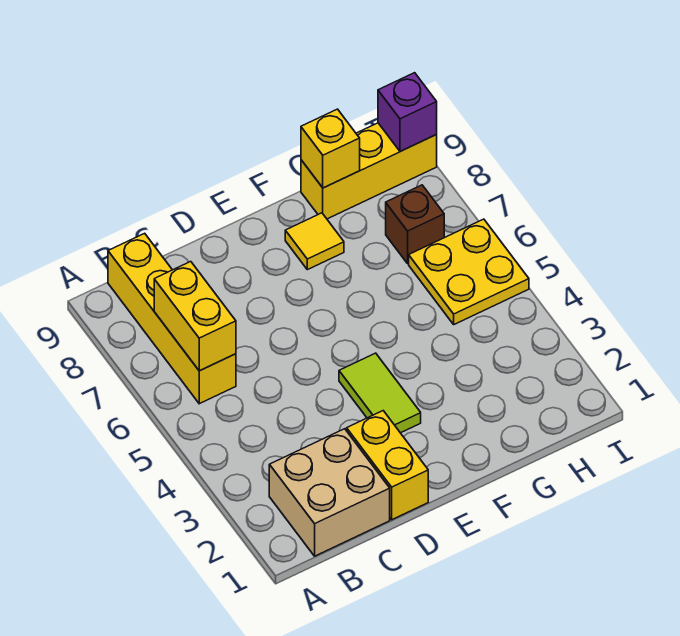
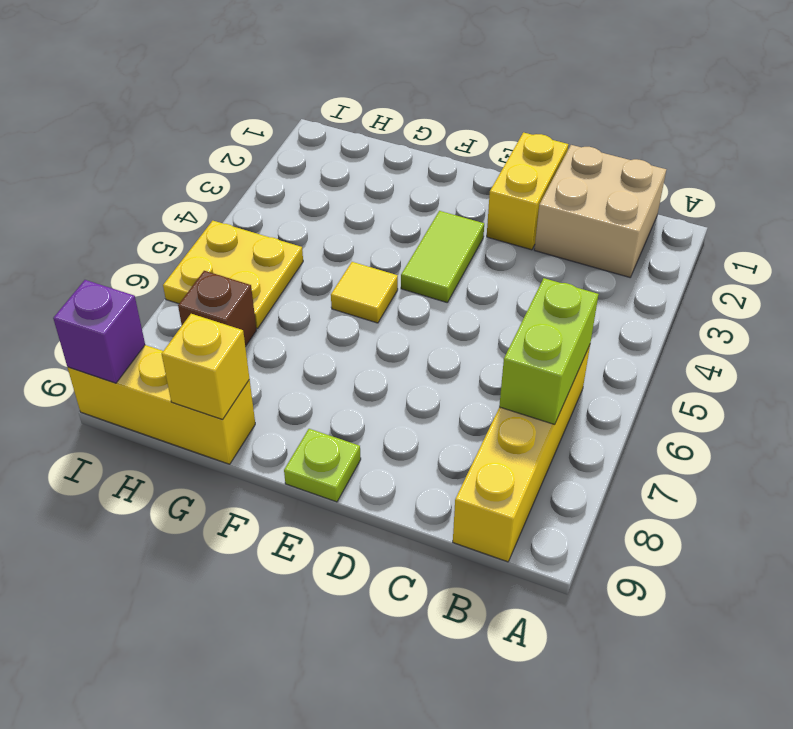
yellow 1x2 brick [154,262,236,371] -> lime 1x2 brick [499,278,599,424]
none -> lime 1x1 plate [284,429,361,502]
yellow 1x1 tile [285,213,344,270] -> yellow 1x1 tile moved to [331,262,398,323]

